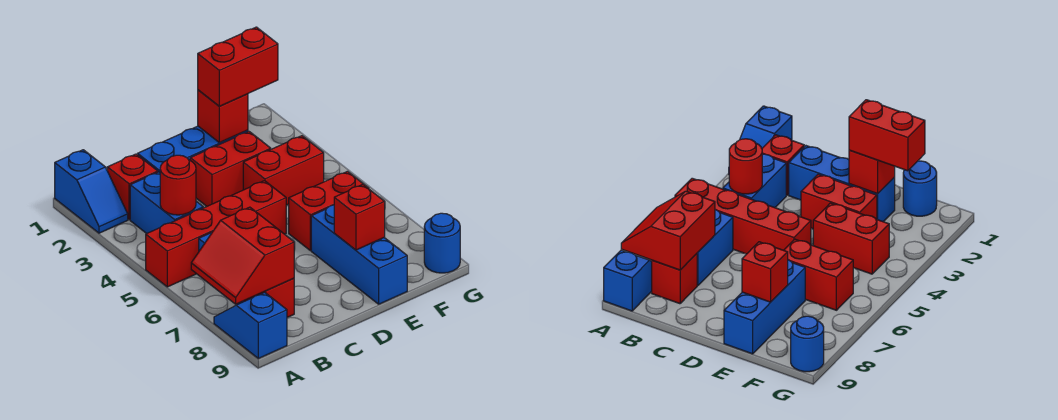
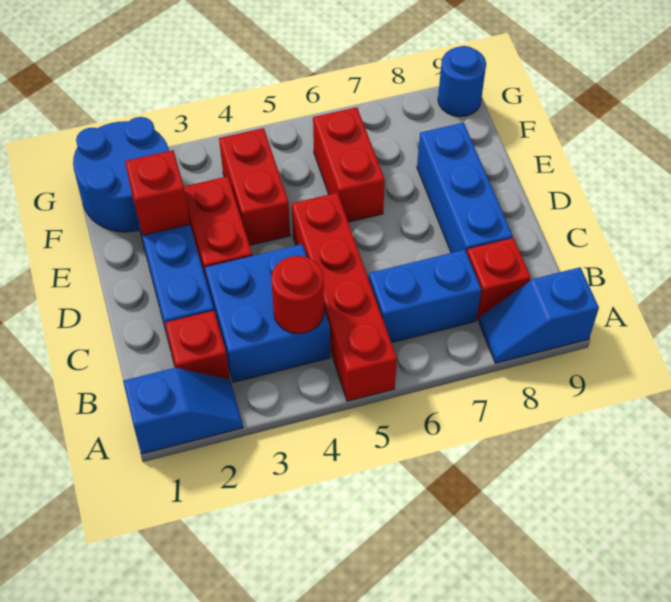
red 2x2 slope [191,207,294,304] -> none
blue 1x2 brick [130,172,203,234] -> blue 2x2 brick [205,244,330,382]
red 1x2 brick [198,27,278,106] -> none
blue 1x3 brick [311,205,407,304] -> blue 1x3 brick turned to [417,123,513,253]
red 1x1 brick [334,184,385,250] -> none
blue 1x1 round brick [903,161,937,216] -> blue 2x2 round brick [73,117,169,232]

